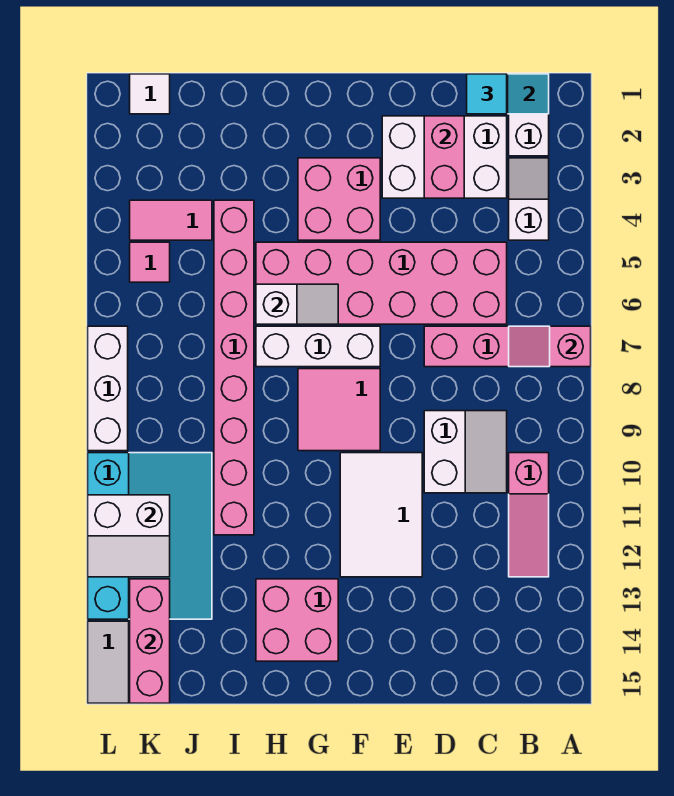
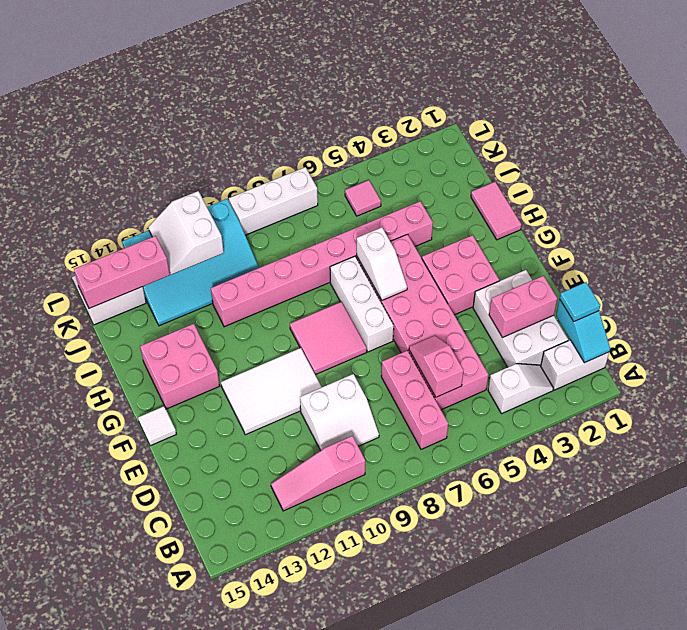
pink 1x2 slope [509,326,591,367] -> pink 1x2 slope moved to [409,336,464,397]
pink 1x2 tile [130,200,212,240] -> pink 1x2 tile moved to [471,182,521,240]
white 1x1 tile [130,74,170,114] -> white 1x1 tile moved to [138,406,176,446]

